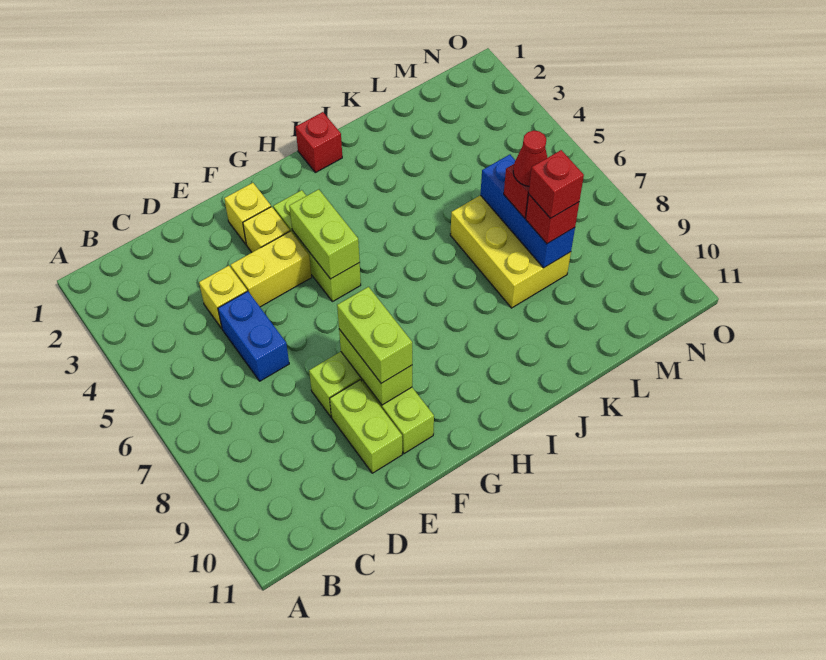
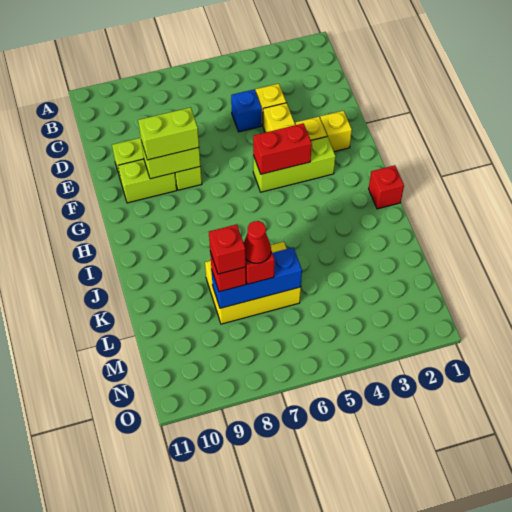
blue 1x2 brick [218,291,289,381] -> blue 1x1 brick [231,90,262,132]
lime 1x2 brick [289,189,360,279] -> red 1x2 brick [253,123,312,174]

